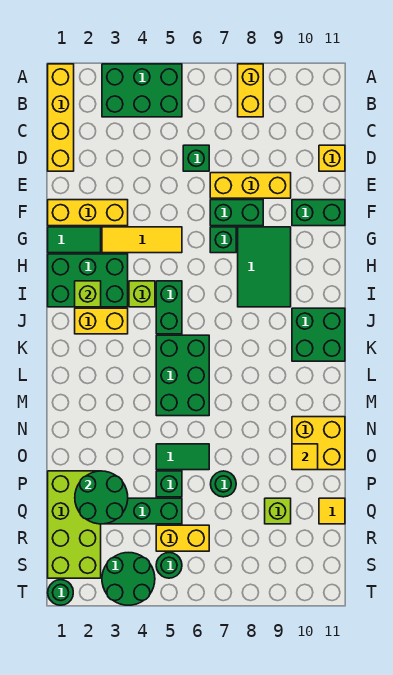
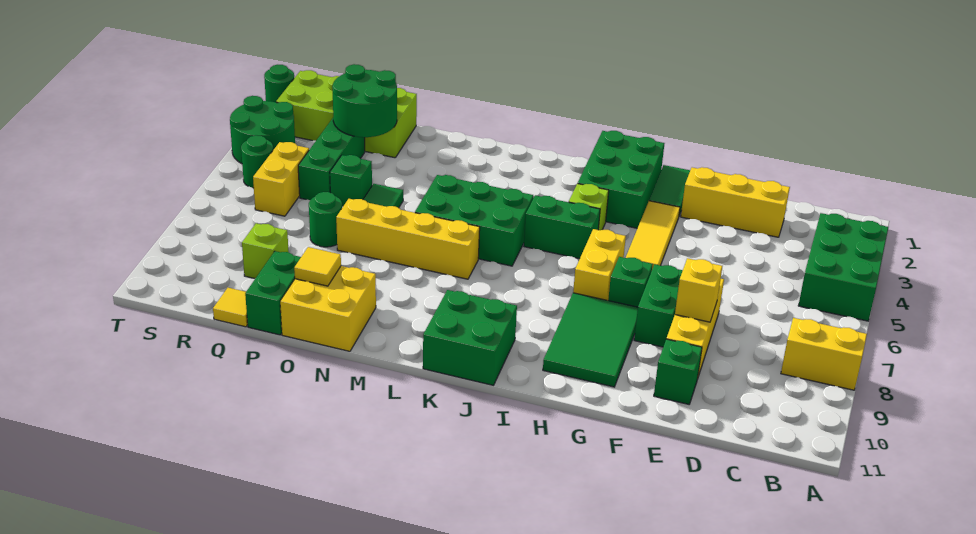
yellow 1x4 brick [48,64,74,171] -> yellow 1x4 brick moved to [336,199,480,279]
green 1x1 brick [183,145,209,171] -> green 1x1 brick moved to [654,339,702,404]
yellow 1x1 brick [319,145,345,171] -> yellow 1x1 brick moved to [675,258,722,322]
yellow 1x3 brick [48,200,128,226] -> yellow 1x3 brick turned to [681,167,790,237]
green 1x2 brick [292,200,345,226] -> green 1x2 brick moved to [245,251,301,335]
green 2x3 tile [238,227,291,307] -> green 2x3 tile turned to [543,293,638,387]
lime 1x1 brick [75,281,101,307] -> none
yellow 1x2 brick [75,308,128,334] -> yellow 1x2 brick moved to [573,229,626,300]

